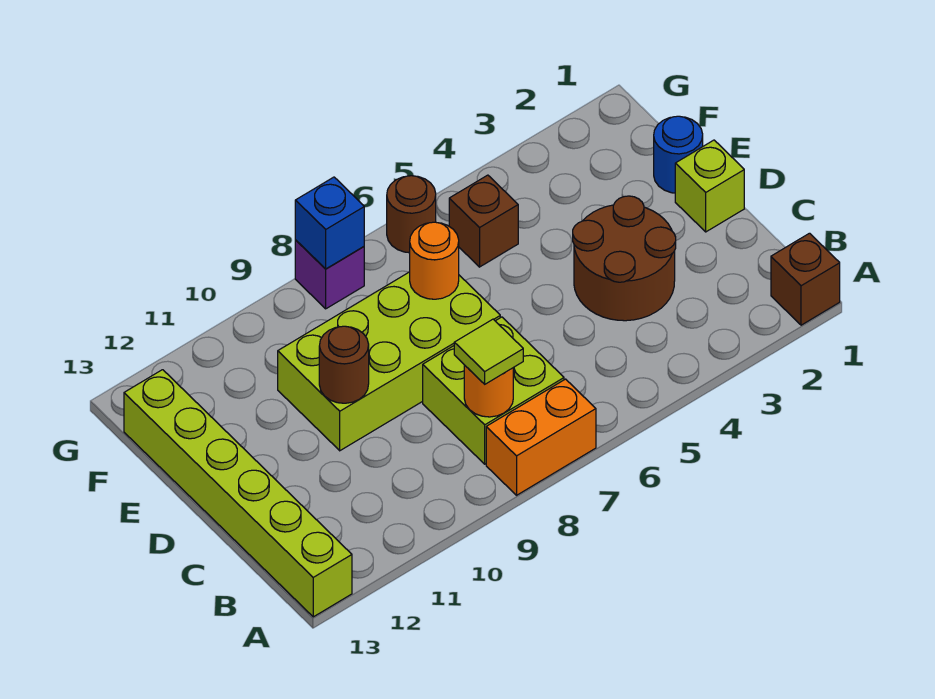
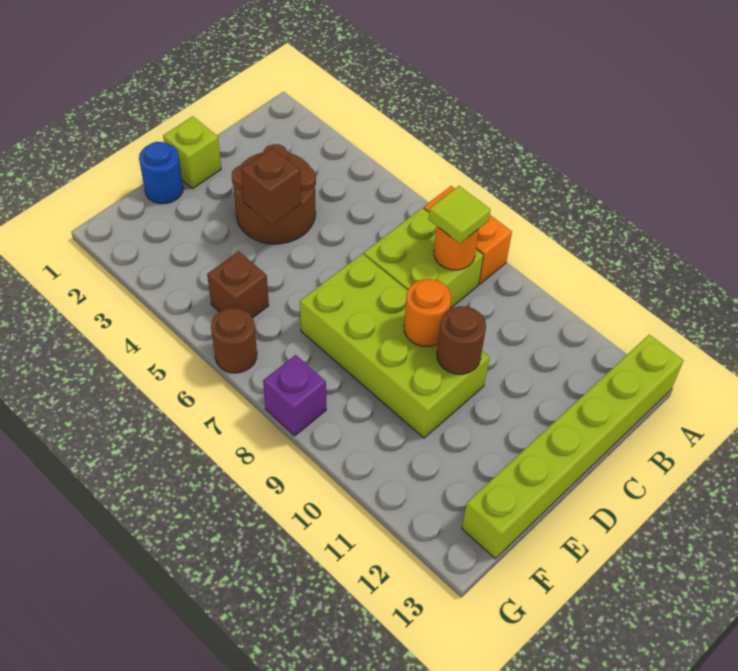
brown 1x1 brick [771,233,840,325] -> brown 1x1 brick moved to [241,148,301,225]
orange 1x1 round brick [410,222,459,299] -> orange 1x1 round brick moved to [404,279,451,346]
blue 1x1 brick [295,177,364,269] -> none

